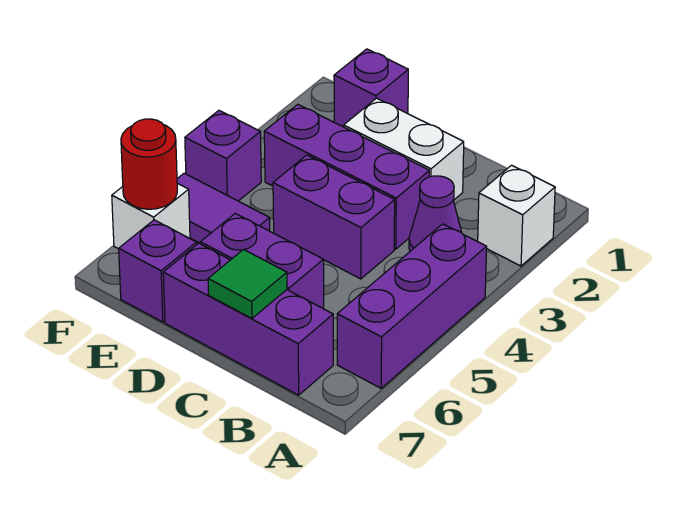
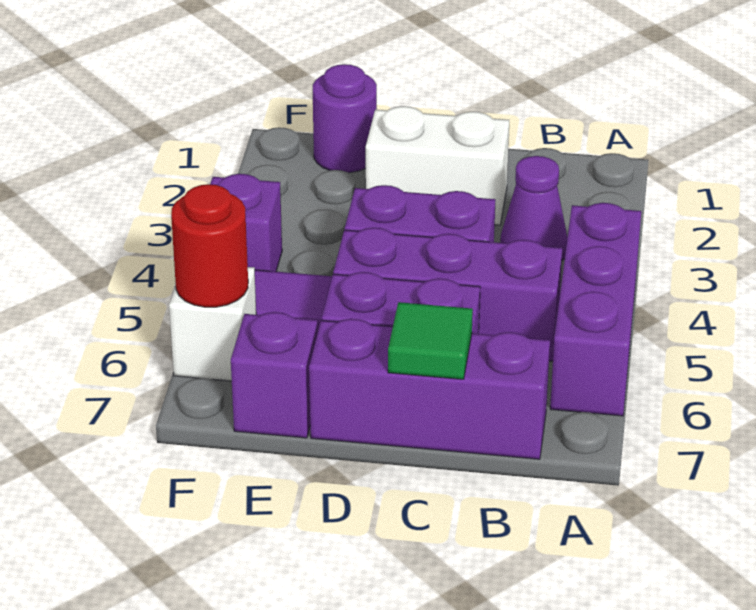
white 1x1 brick [478,165,555,266] -> none
purple 1x3 brick [264,104,429,249] -> purple 1x3 brick moved to [333,228,562,361]
purple 1x1 brick [334,49,408,127] -> purple 1x1 round brick [313,64,377,173]

